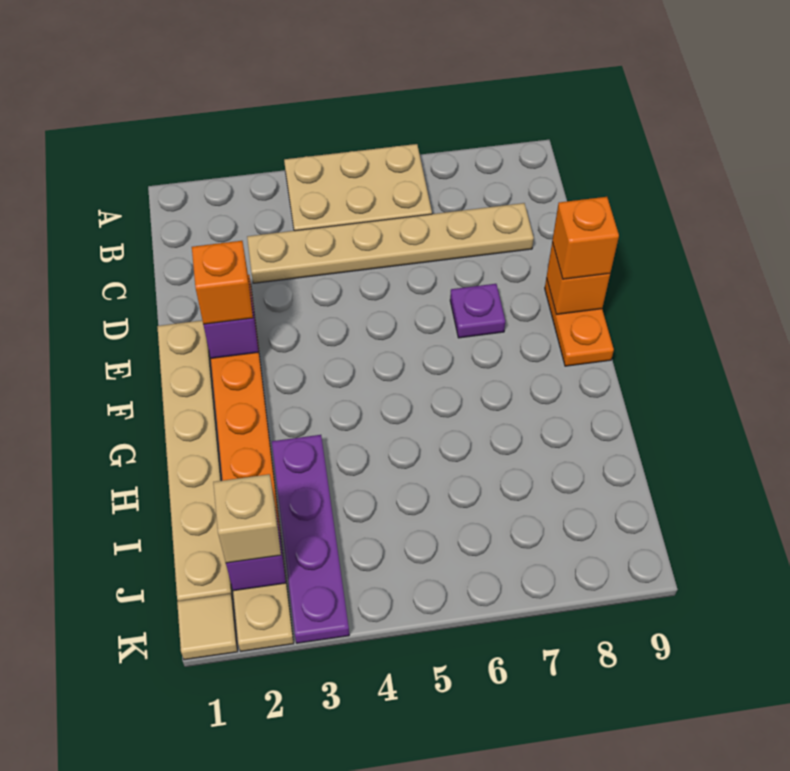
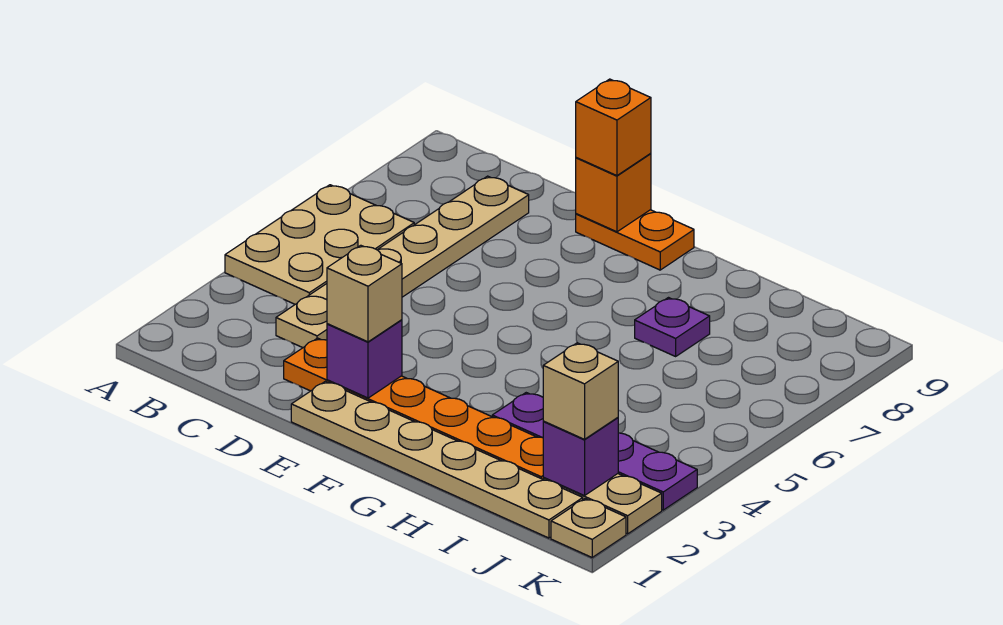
orange 1x1 brick [192,241,253,324] -> tan 1x1 brick [327,245,402,342]
purple 1x1 plate [450,284,505,338] -> purple 1x1 plate moved to [635,298,710,356]
tan 1x1 tile [177,594,238,660] -> tan 1x1 plate [551,499,626,557]

